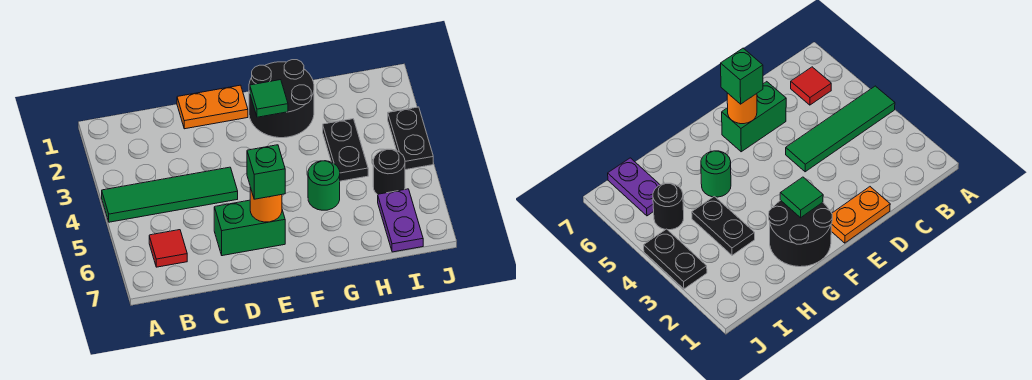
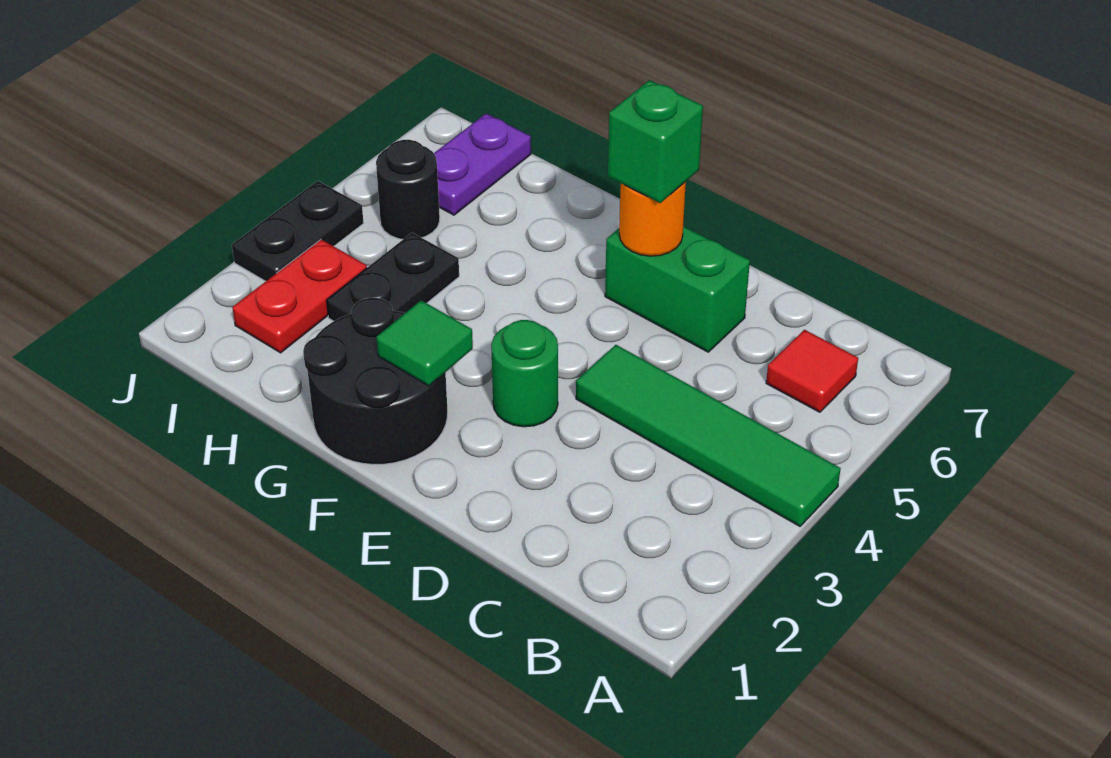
orange 1x2 plate [177,85,248,129] -> none
green 1x1 round brick [308,161,340,210] -> green 1x1 round brick moved to [491,320,558,427]
none -> red 1x2 plate [232,240,367,353]

